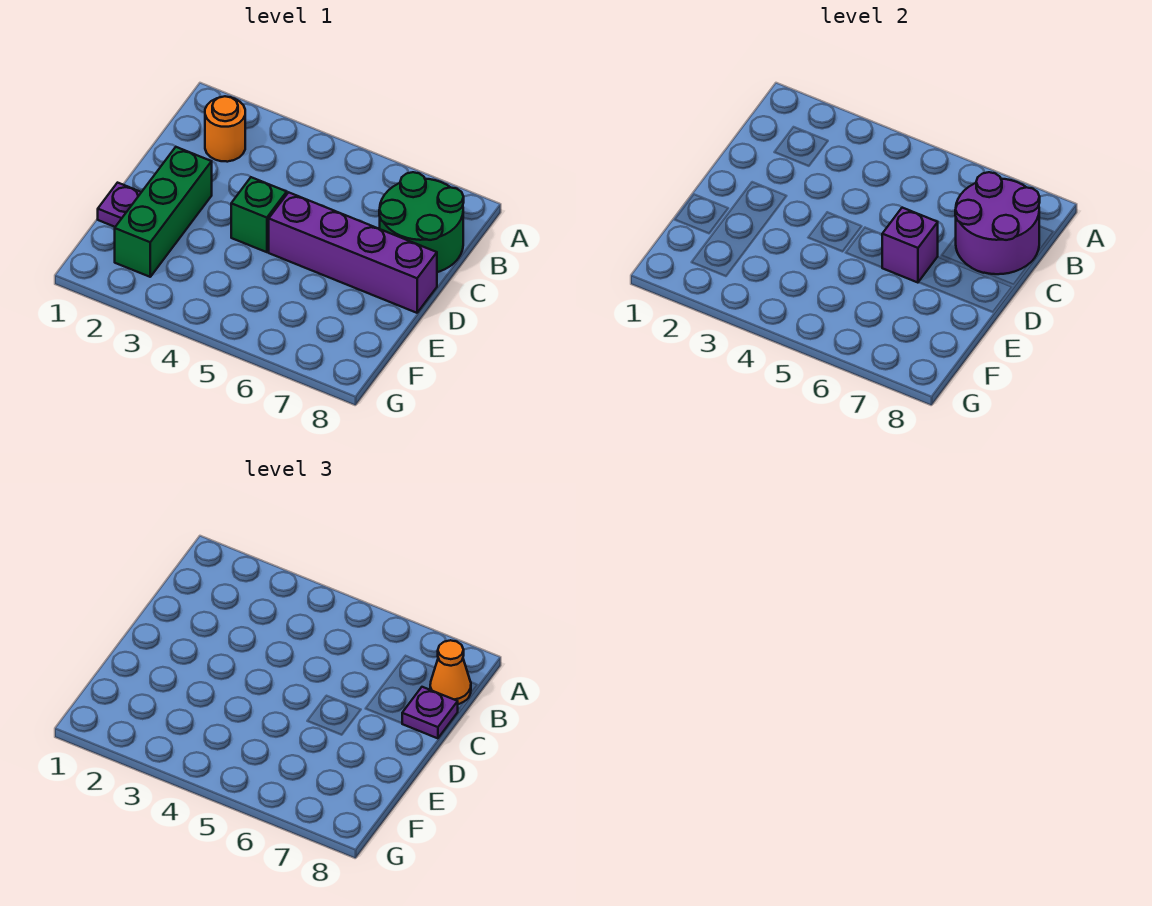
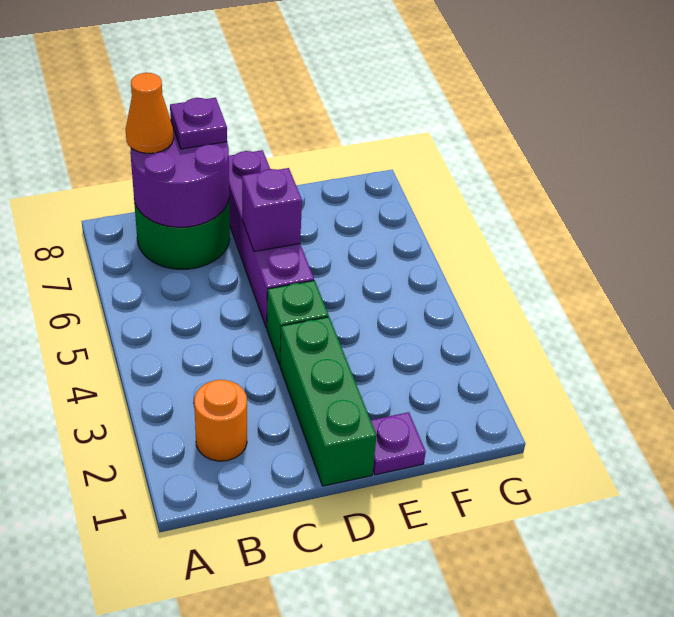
green 1x3 brick [115,147,212,277] -> green 1x3 brick turned to [280,317,377,486]

